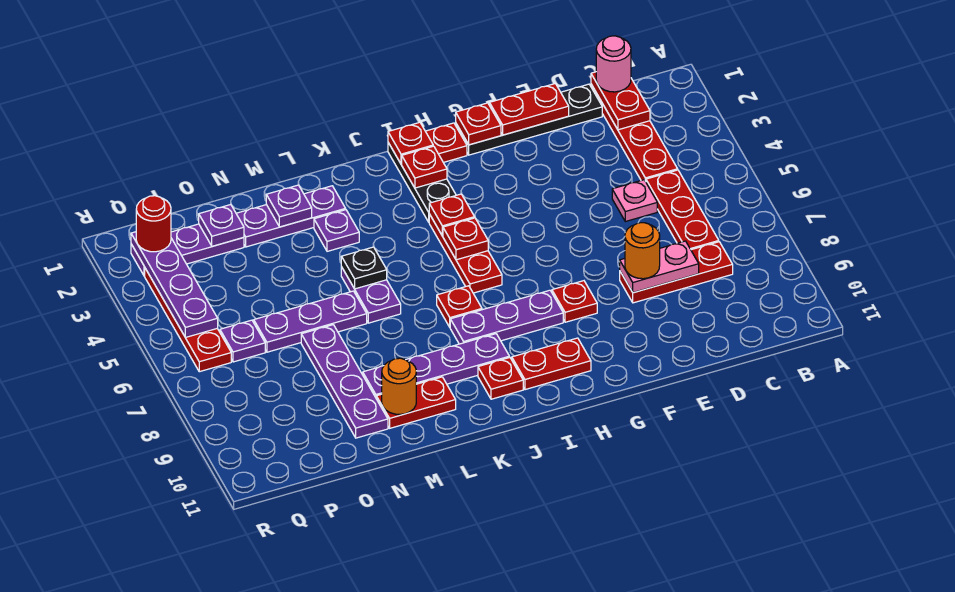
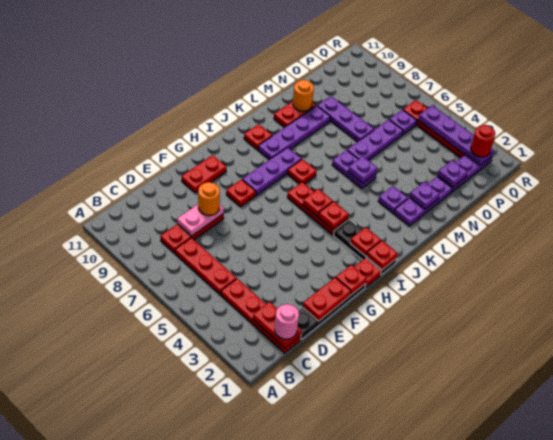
pink 1x1 plate [612,180,657,222] -> none
red 1x2 plate [512,338,591,390] -> red 1x2 plate moved to [182,155,226,193]
black 1x1 plate [341,247,387,289] -> purple 1x1 plate [348,156,377,183]
purple 1x4 plate [301,325,388,438] -> purple 1x3 plate [317,96,374,142]

